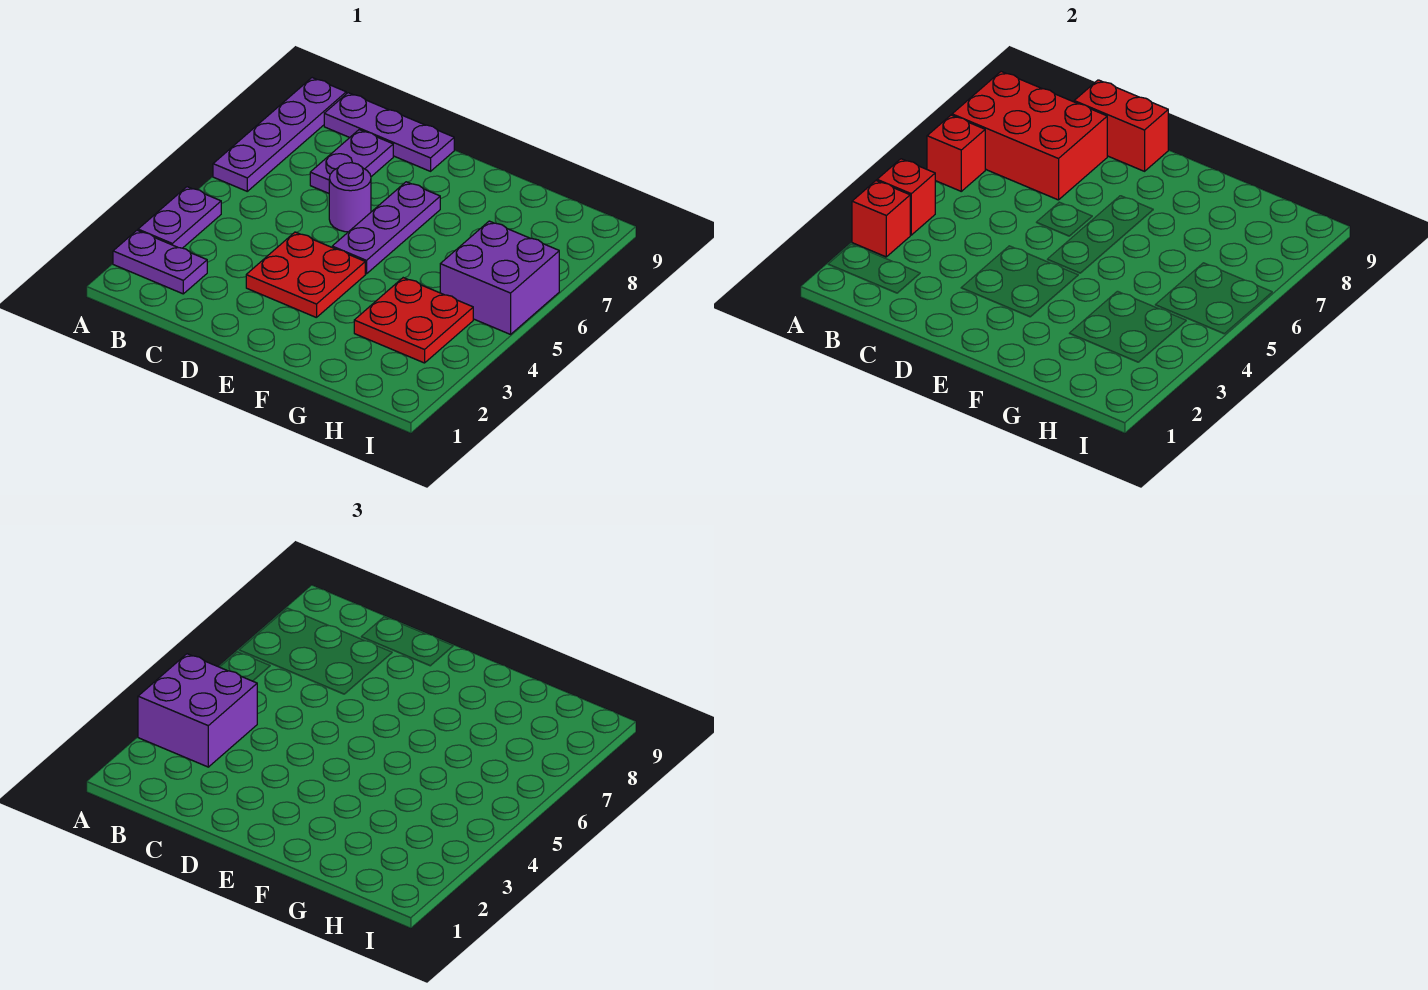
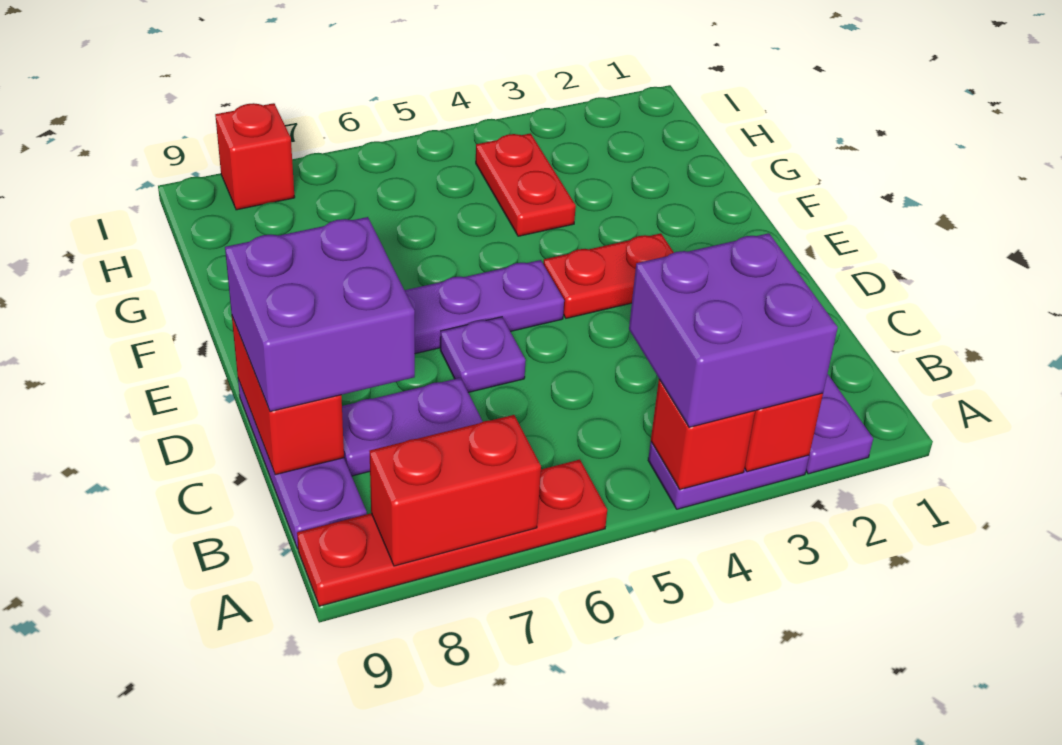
purple 1x4 plate [213,78,346,191] -> red 1x4 plate [297,460,607,606]
red 1x1 brick [927,115,986,191] -> red 1x1 brick moved to [215,103,295,210]
red 2x3 brick [952,72,1107,200] -> red 1x2 brick [369,415,541,566]
red 2x2 plate [246,232,365,318] -> red 1x2 plate [543,233,674,318]
purple 1x1 round brick [329,163,371,232] -> purple 1x1 plate [440,317,526,392]
red 2x2 plate [354,278,473,363] -> red 1x2 plate [476,133,576,236]
purple 2x2 brick [440,221,559,334] -> purple 2x2 brick moved to [225,217,415,412]

